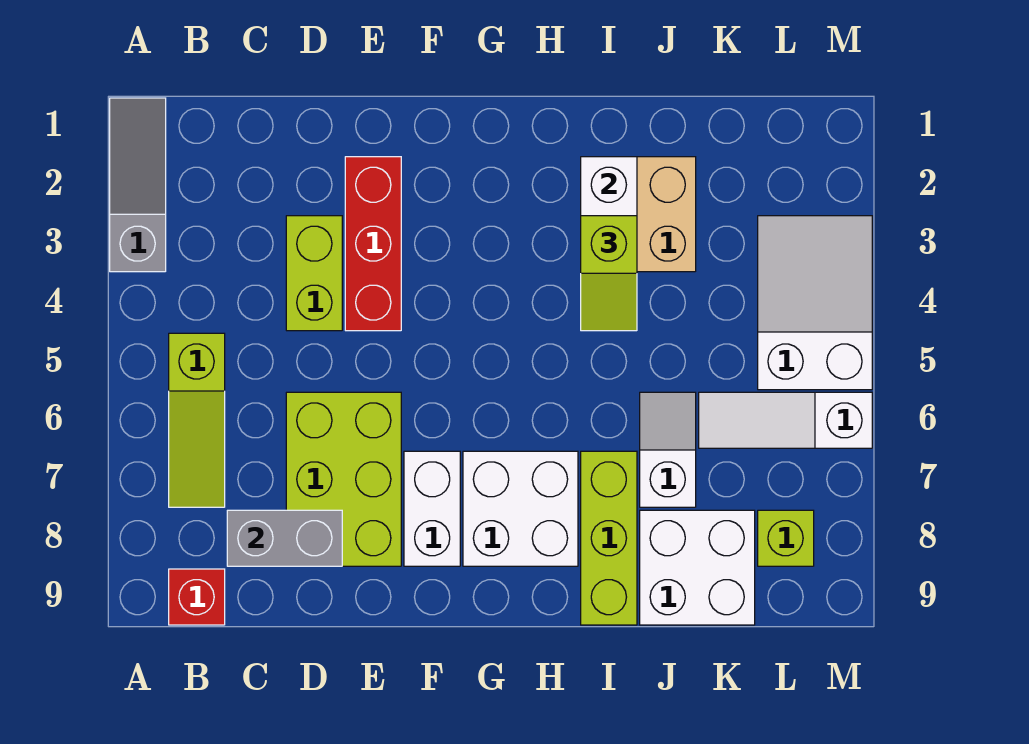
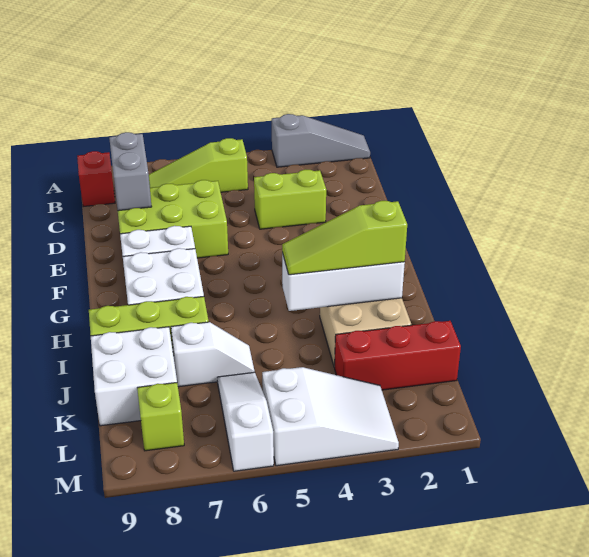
red 1x3 brick [345,157,401,331] -> red 1x3 brick moved to [335,321,461,390]
lime 1x2 slope [581,216,637,331] -> lime 1x3 slope [282,201,407,275]

